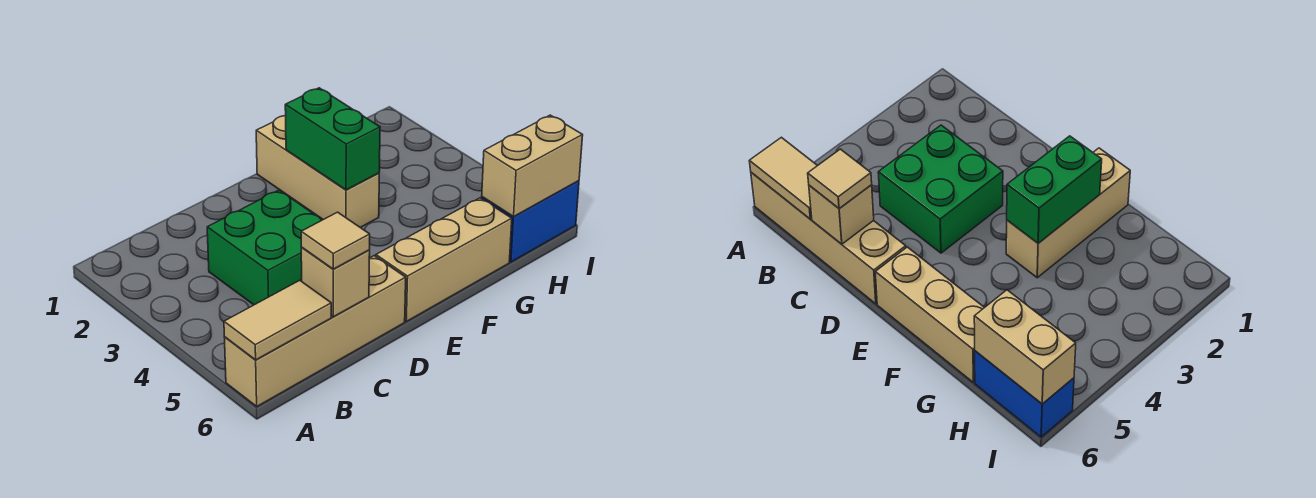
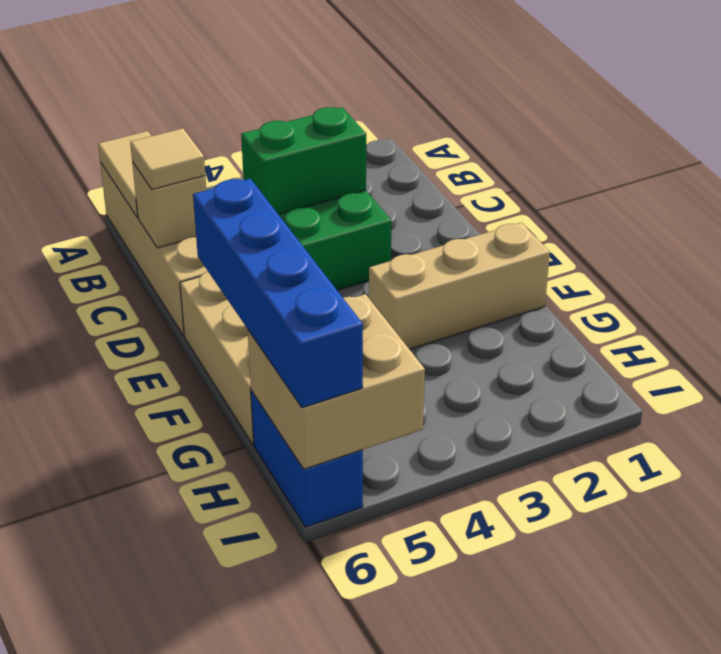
green 1x2 brick [285,88,380,190] -> green 1x2 brick moved to [241,107,366,214]
none -> blue 1x4 brick [193,179,363,408]
tan 1x2 brick [482,115,583,217] -> tan 2x2 brick [248,294,425,469]

